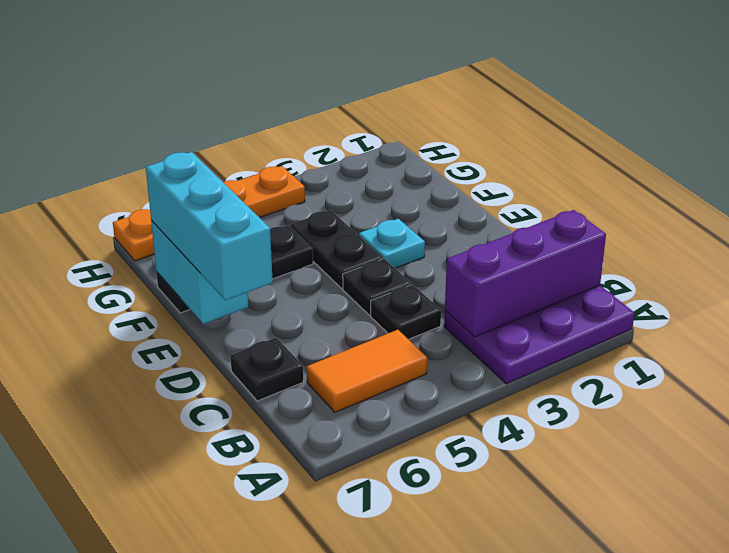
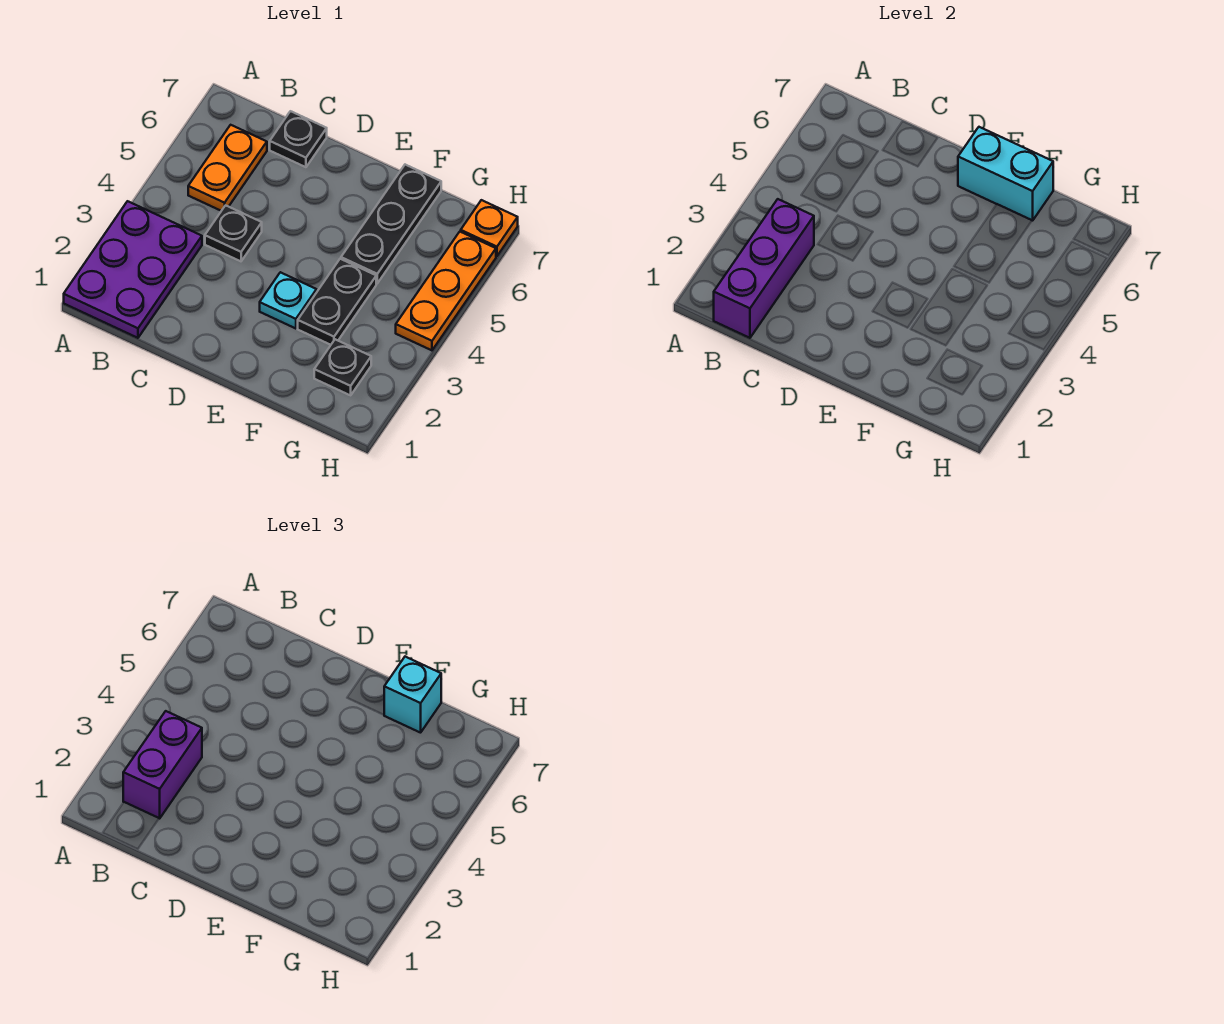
none -> purple 1x2 brick [123,711,202,818]
orange 1x2 tile [307,330,427,412] -> orange 1x2 plate [188,125,267,211]
black 1x1 plate [343,259,411,315] -> black 1x1 plate moved to [314,339,371,395]
cyan 1x3 brick [146,152,273,300] -> cyan 1x1 brick [384,657,441,733]
black 1x2 plate [291,210,383,288] -> black 1x2 plate turned to [298,259,376,345]

